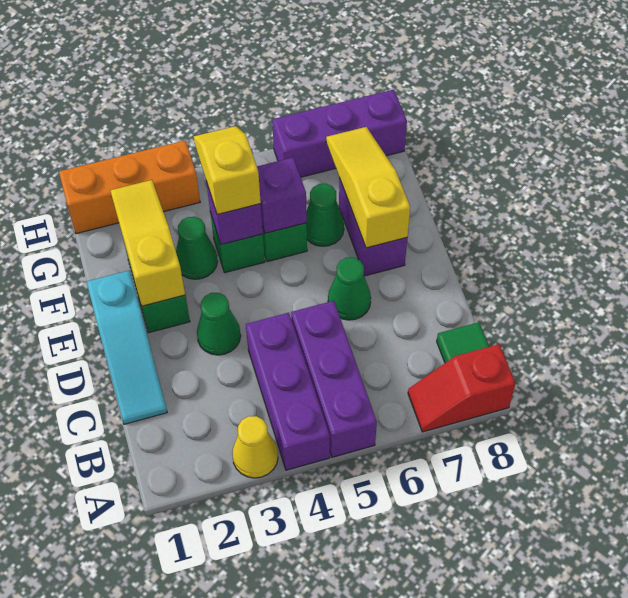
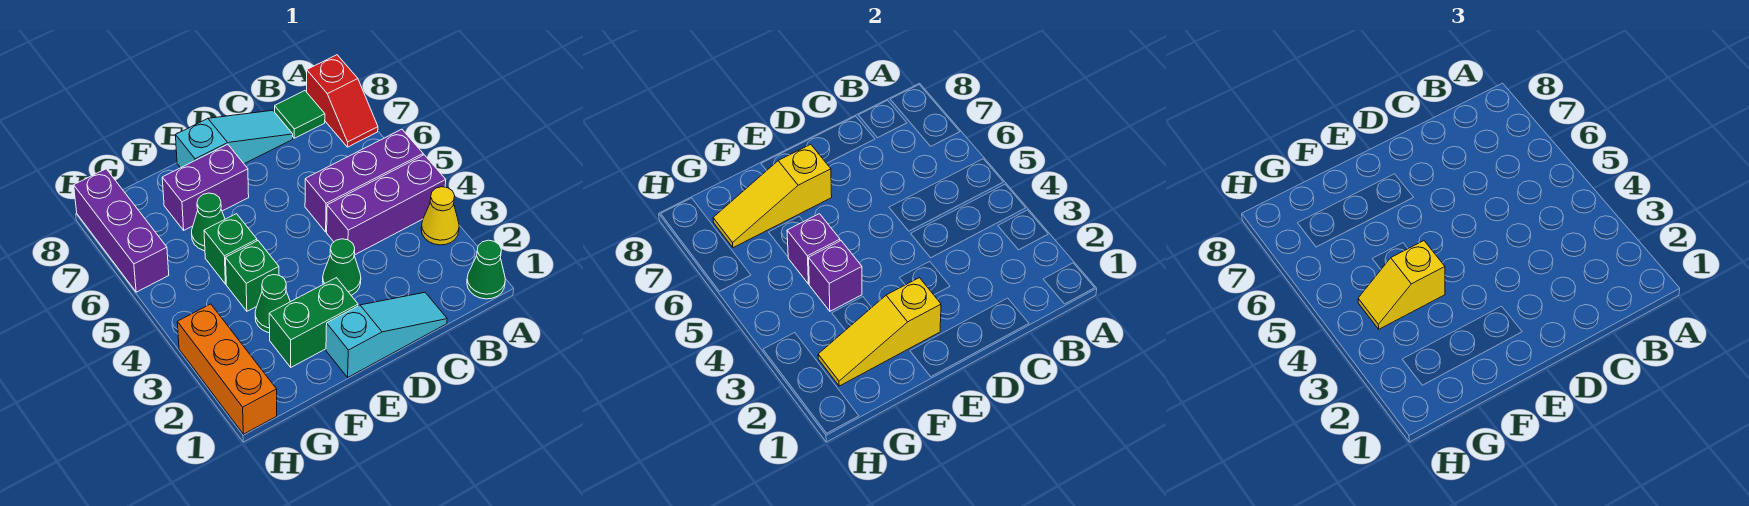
none -> cyan 1x3 slope [176,110,293,168]
green 1x1 cone [328,257,371,320] -> green 1x1 cone moved to [467,240,505,299]

